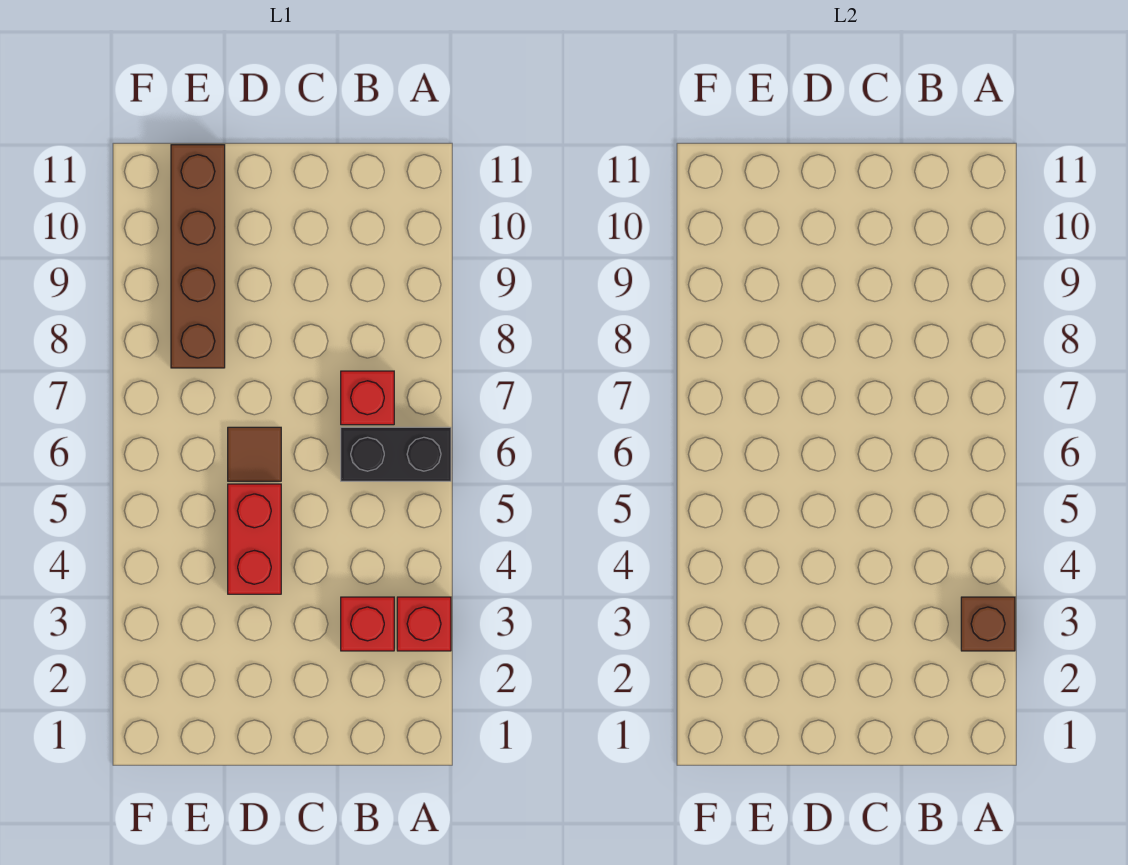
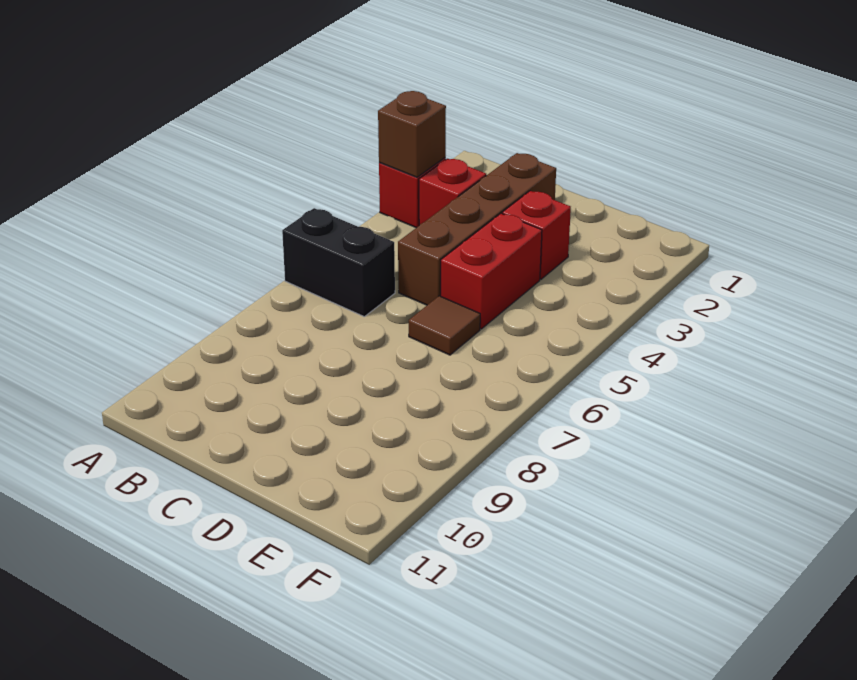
red 1x1 brick [341,371,394,425] -> red 1x1 brick moved to [502,191,571,279]
brown 1x4 brick [171,145,225,368] -> brown 1x4 brick moved to [398,153,556,305]

